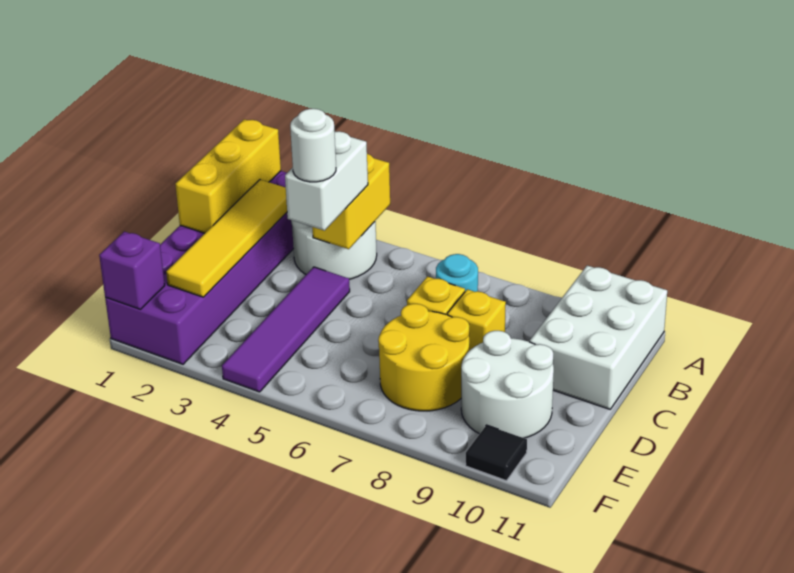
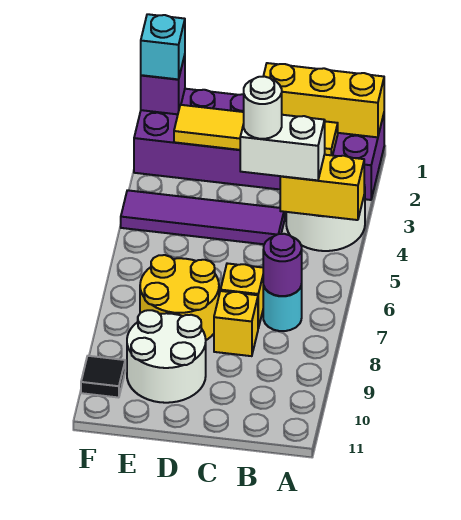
white 2x3 brick [530,266,667,409] -> none
none -> purple 1x1 round brick [263,234,302,296]
none -> cyan 1x1 brick [141,14,185,79]

